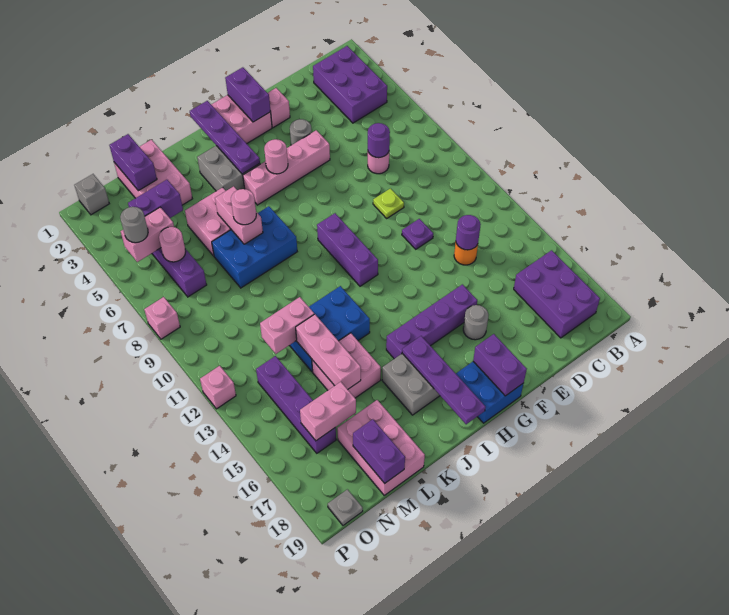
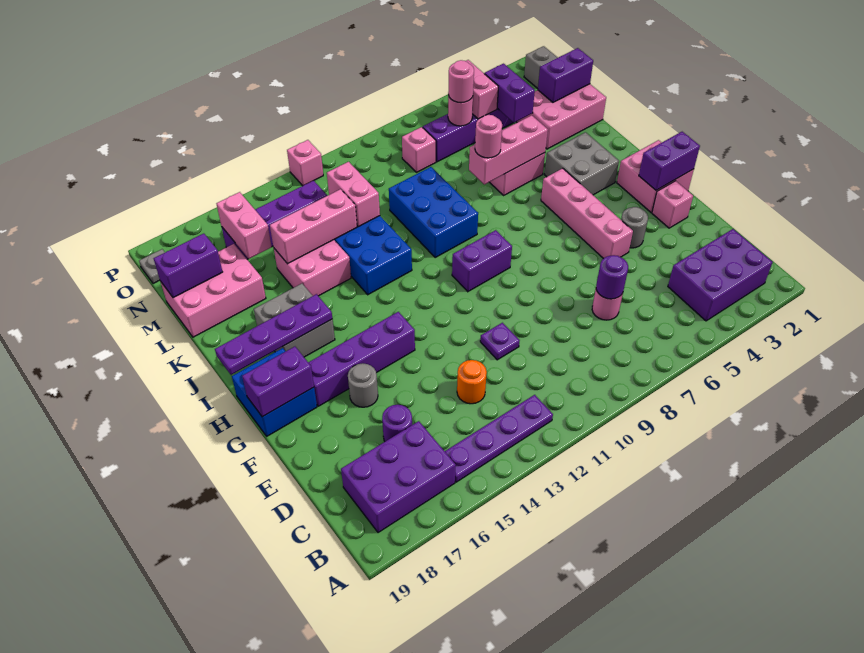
purple 1x1 round brick [456,215,481,250] -> purple 1x1 round brick moved to [382,405,412,441]
lime 1x1 plate [373,188,404,218] -> none
purple 1x4 brick [386,284,477,359] -> purple 1x4 brick turned to [308,312,415,406]
pink 1x1 round brick [264,139,288,174] -> pink 1x1 round brick moved to [448,60,474,103]
purple 1x3 brick [317,213,378,286] -> purple 1x2 brick [452,230,512,292]
purple 1x4 plate [190,101,260,174] -> purple 1x4 plate moved to [445,395,553,482]
blue 2x3 brick [212,206,297,288] -> blue 2x3 brick moved to [389,167,478,258]
pink 1x2 brick [215,186,263,244] -> pink 1x3 brick [469,115,548,184]
grey 1x1 round brick [120,207,148,243] -> none
pink 1x1 brick [144,297,180,339] -> pink 1x1 brick moved to [402,127,436,172]

